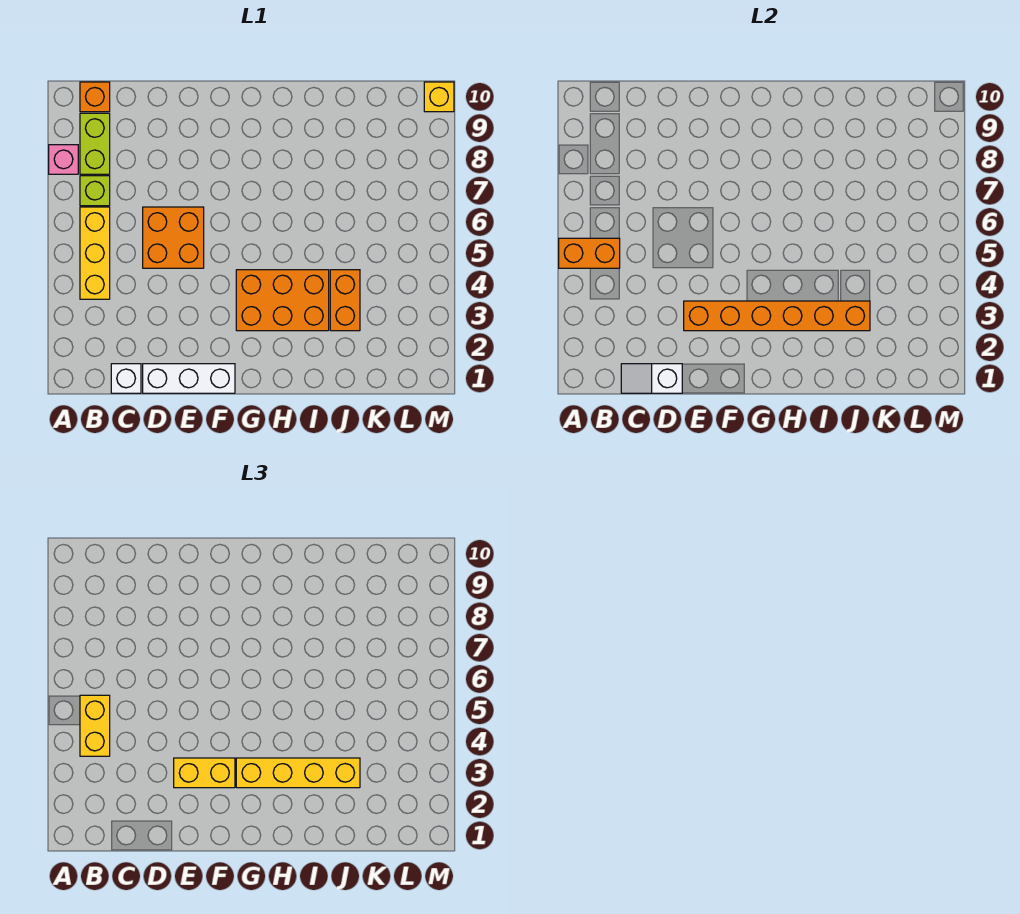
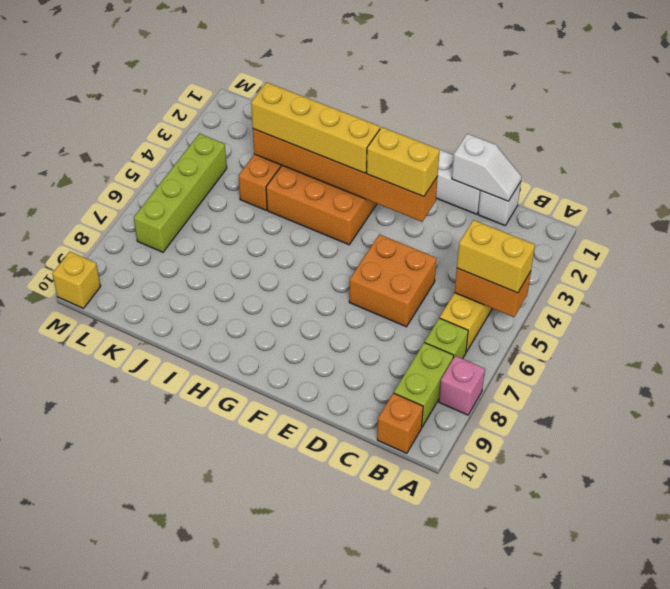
yellow 1x2 brick [80,695,110,756] -> yellow 1x2 brick turned to [457,220,535,293]
none -> lime 1x4 brick [134,134,227,252]

